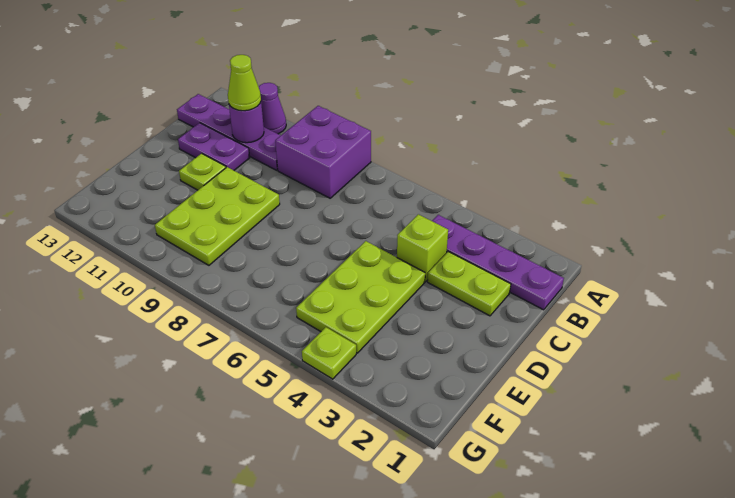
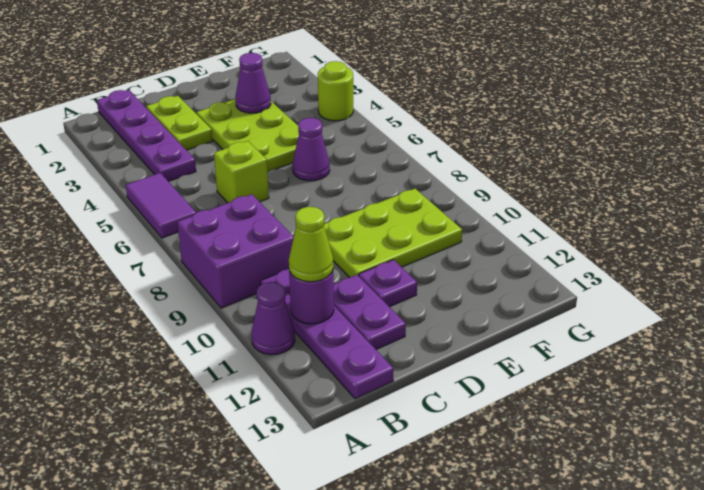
none -> purple 1x2 tile [126,173,196,238]
lime 1x1 brick [397,214,448,281] -> lime 1x1 brick moved to [214,141,269,203]
lime 2x3 plate [296,241,425,353] -> lime 2x3 plate turned to [197,99,299,172]
lime 1x1 plate [179,153,226,190] -> purple 1x1 plate [359,260,417,307]
none -> purple 1x1 cone [235,53,271,113]
none -> purple 1x1 cone [293,118,330,181]
lime 1x1 plate [302,327,356,379] -> lime 1x1 round brick [318,61,353,121]

